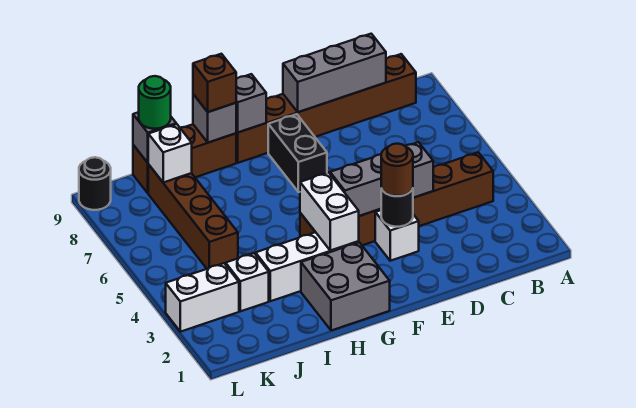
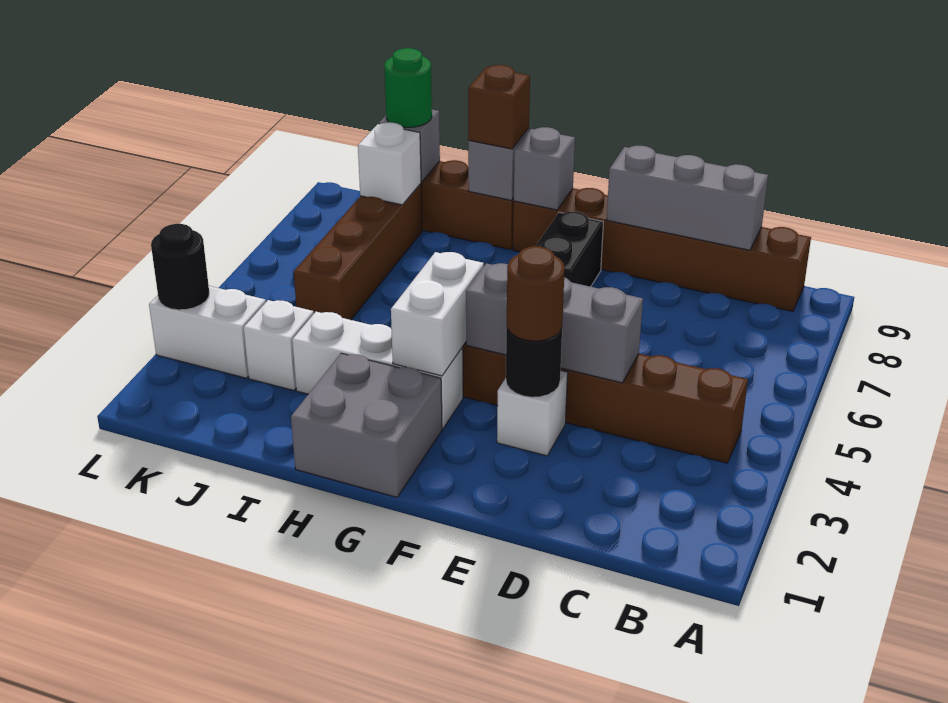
black 1x1 round brick [79,157,111,210] -> black 1x1 round brick moved to [151,224,209,310]

